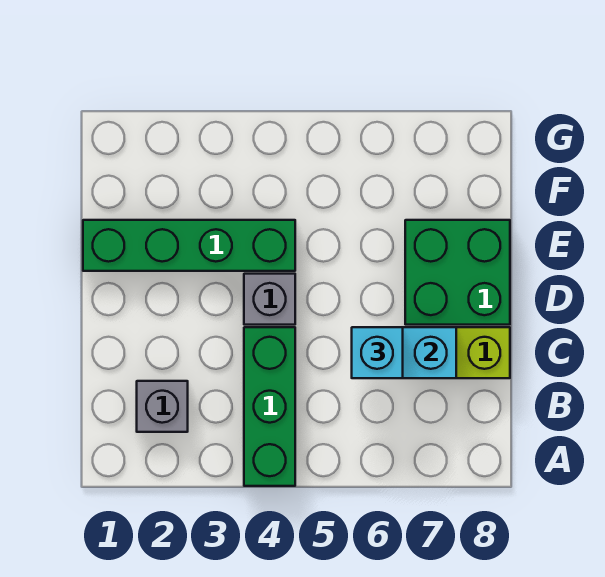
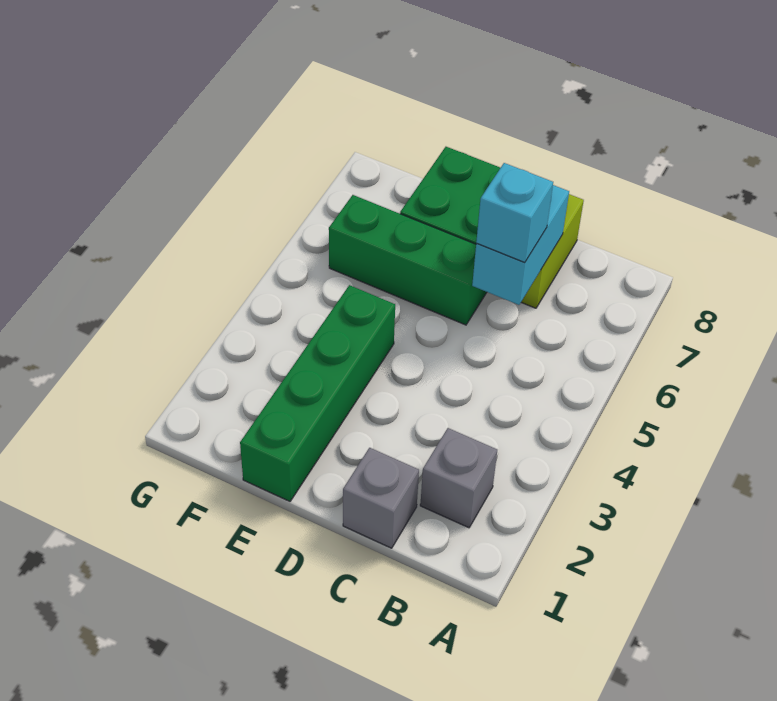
green 1x3 brick [244,327,295,486] -> green 1x3 brick moved to [329,195,487,325]
grey 1x1 brick [244,274,295,325] -> grey 1x1 brick moved to [343,448,419,548]

